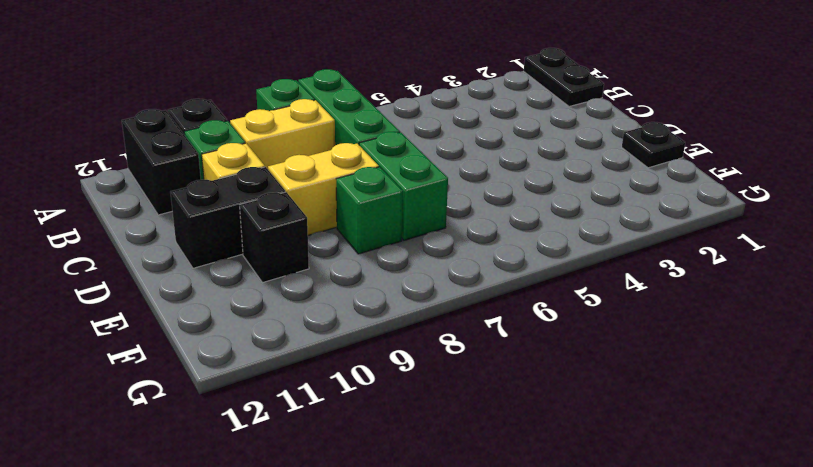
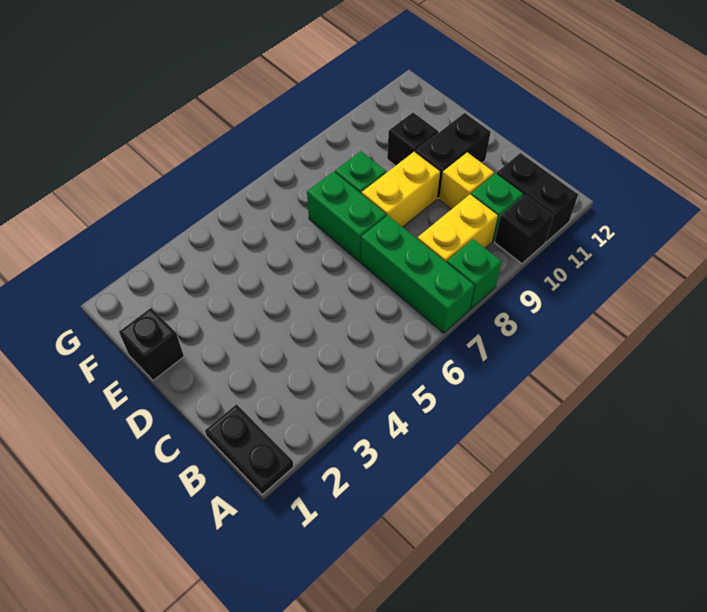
black 1x1 plate [622,122,685,168] -> black 1x1 brick [119,308,184,380]

